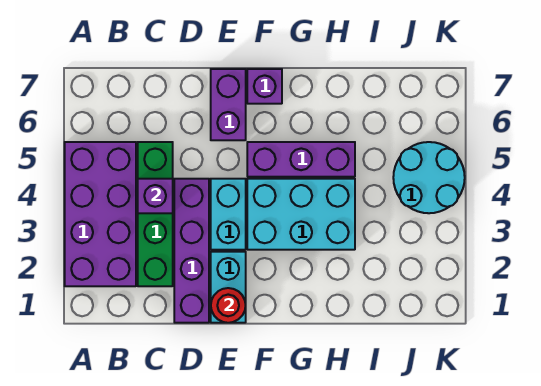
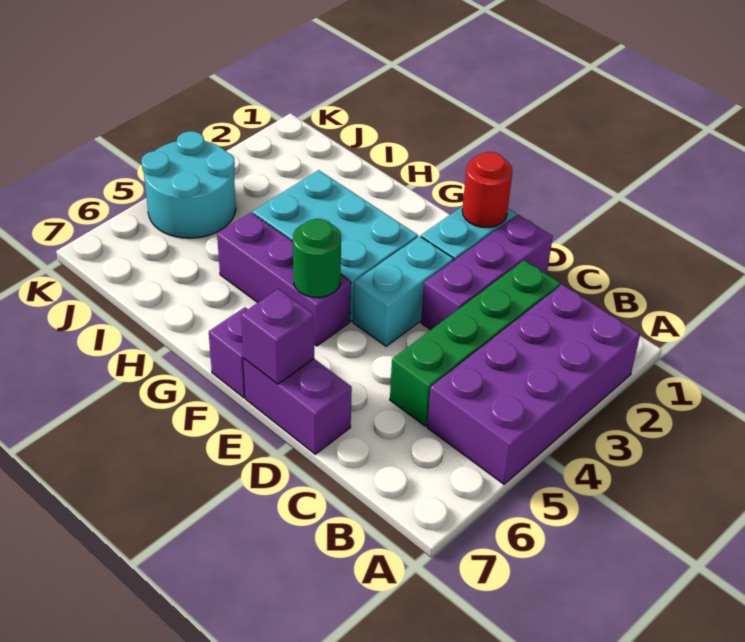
purple 1x1 brick [138,179,173,213] -> purple 1x1 brick moved to [241,289,314,384]
purple 1x4 brick [174,179,209,323] -> purple 1x3 brick [421,215,553,330]
purple 1x2 brick [211,69,246,140] -> purple 1x2 brick turned to [244,359,352,454]
none -> green 1x1 round brick [293,219,341,297]

